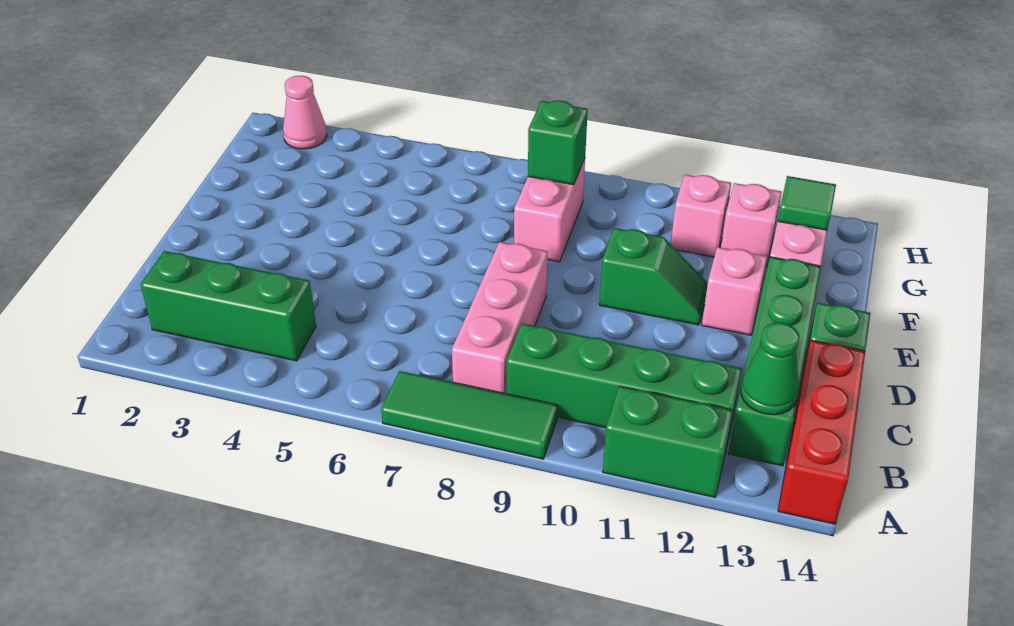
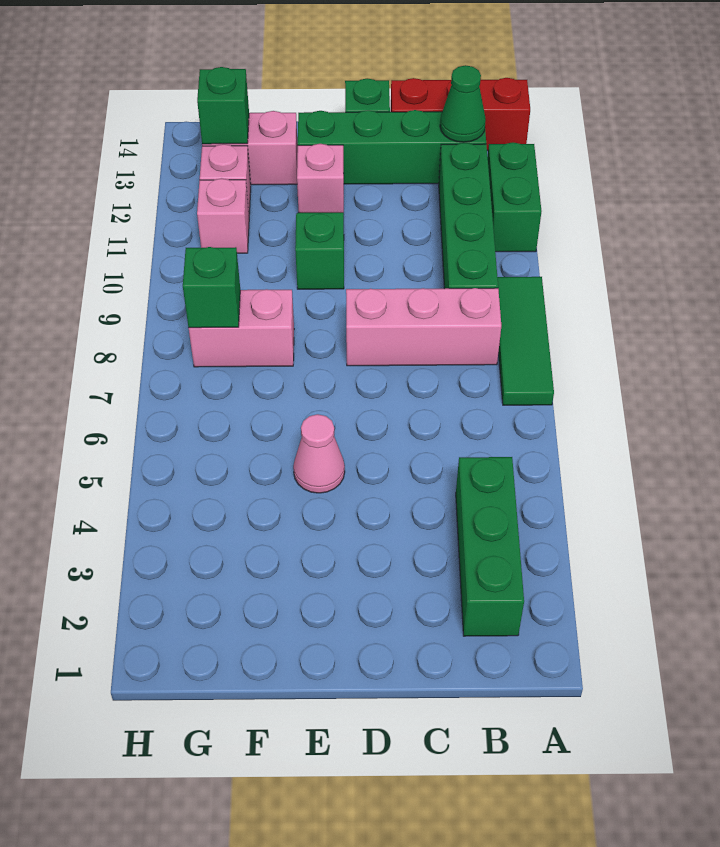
green 1x1 tile [778,176,836,230] -> green 1x1 brick [197,67,249,144]
pink 1x1 cone [283,76,327,149] -> pink 1x1 cone moved to [293,414,345,493]

